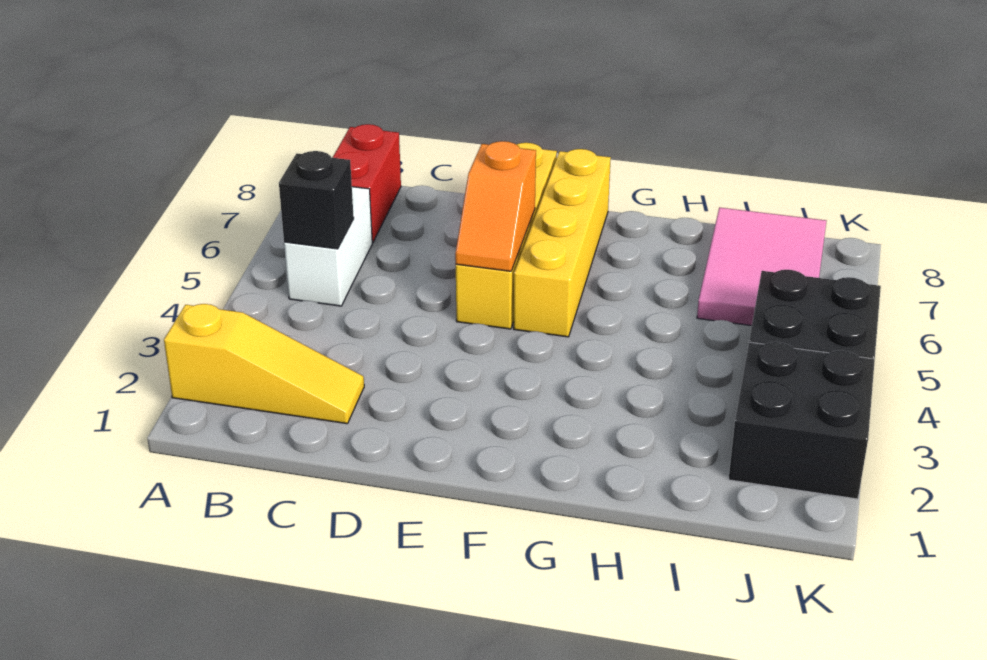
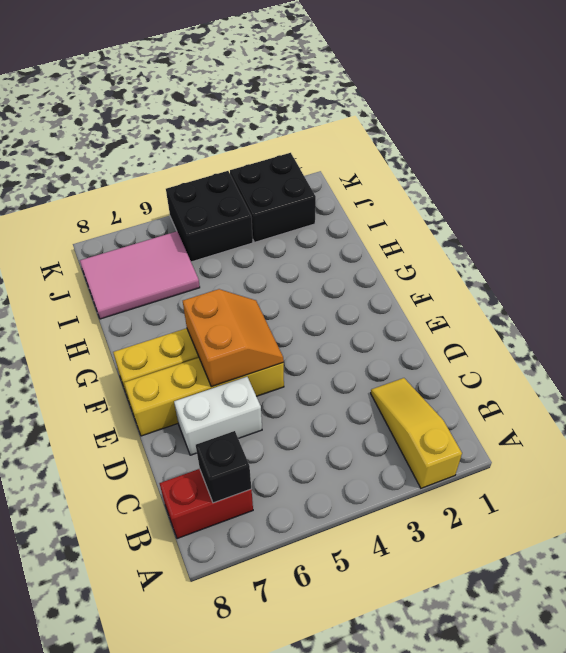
white 1x2 brick [284,187,372,306] -> white 1x2 brick moved to [174,377,262,455]
black 1x1 brick [279,151,354,249] -> black 1x1 brick moved to [196,431,251,503]
orange 1x2 slope [455,141,536,271] -> orange 2x2 slope [183,289,284,387]

